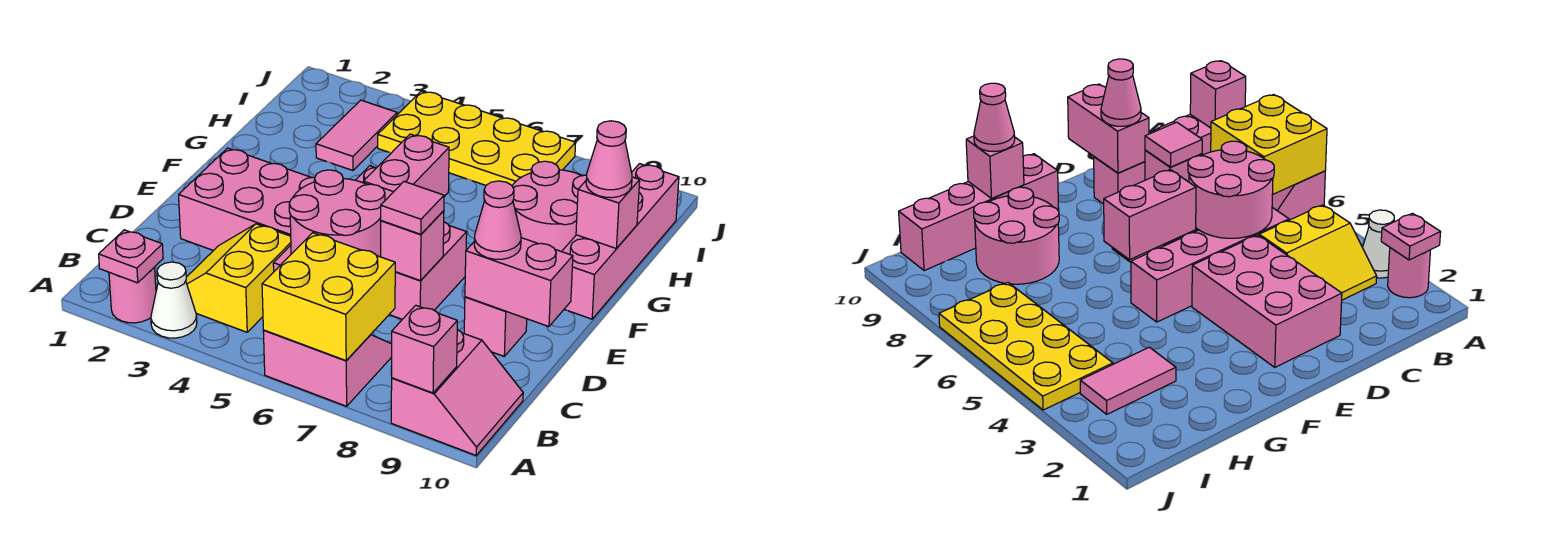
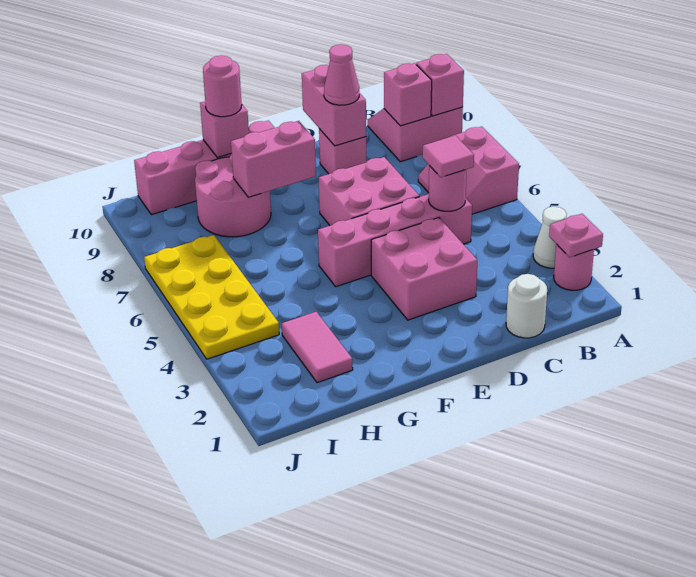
yellow 2x2 brick [262,233,395,360] -> none
yellow 2x2 slope [186,224,291,332] -> none
none -> white 1x1 round brick [506,274,547,338]
pink 2x2 round brick [289,170,385,257] -> pink 1x1 round brick [429,166,466,211]
pink 2x3 brick [179,148,315,251] -> pink 2x2 brick [371,218,477,320]
pink 1x1 brick [381,211,444,281] -> pink 1x1 brick moved to [384,63,432,126]
pink 1x1 tile [381,182,444,234] -> pink 1x1 tile moved to [422,135,474,177]
pink 1x2 brick [363,134,449,200] -> pink 1x2 brick moved to [231,121,316,197]
pink 1x1 cone [586,121,632,198] -> pink 1x1 round brick [203,56,242,117]
pink 1x2 tile [316,100,397,171] -> pink 1x2 tile turned to [282,312,353,383]

